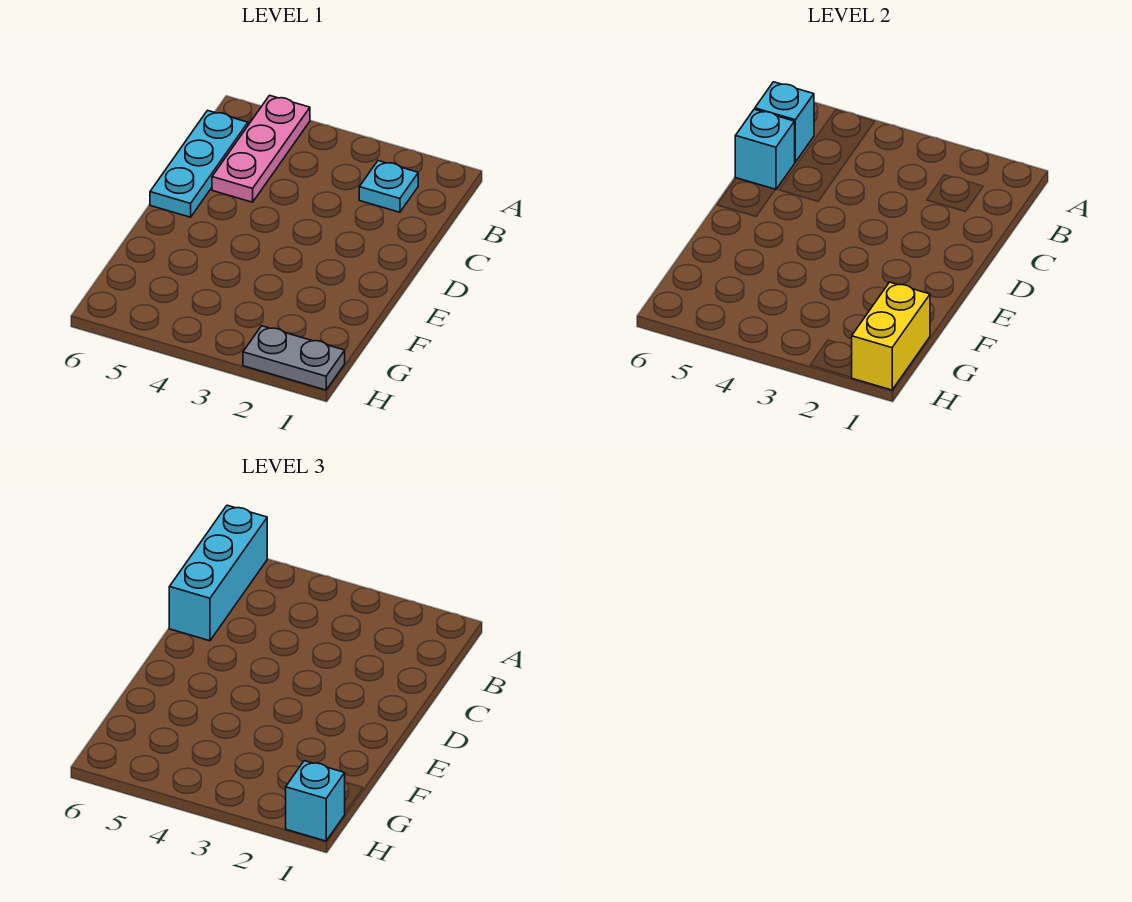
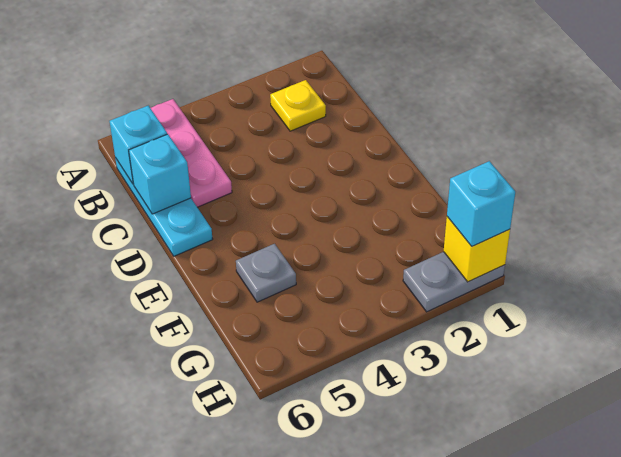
cyan 1x3 brick [169,505,267,641] -> none
cyan 1x1 plate [359,161,418,212] -> yellow 1x1 plate [270,80,326,131]
none -> grey 1x1 plate [236,244,296,302]
yellow 1x2 brick [851,282,930,390] -> yellow 1x1 brick [444,217,510,282]

